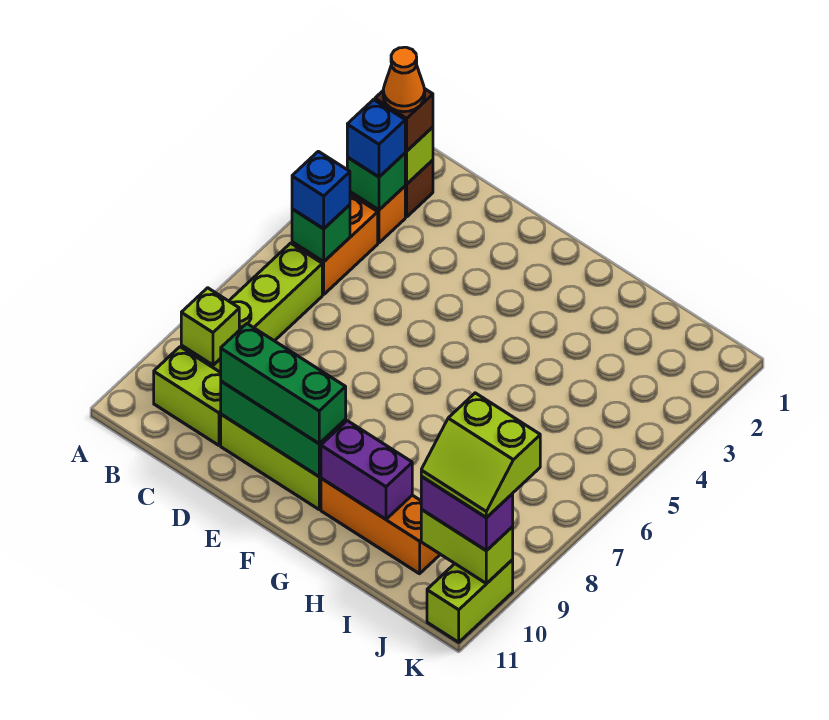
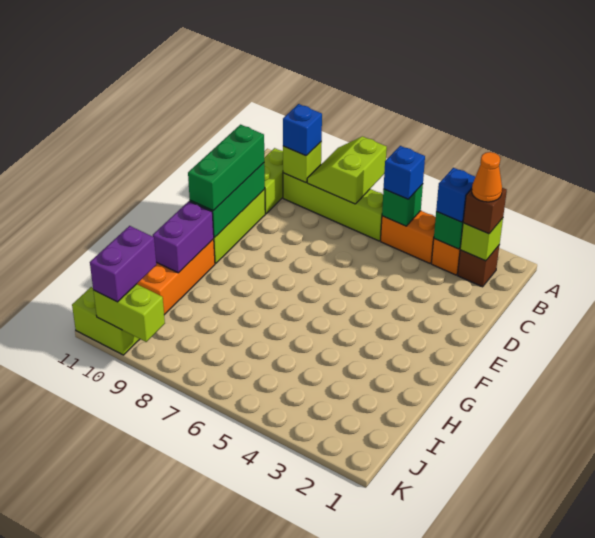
none -> blue 1x1 brick [283,104,322,156]
lime 2x2 slope [421,393,540,518] -> lime 2x2 slope moved to [307,136,387,204]
lime 1x2 brick [421,510,513,584] -> lime 1x2 brick turned to [93,284,165,342]

